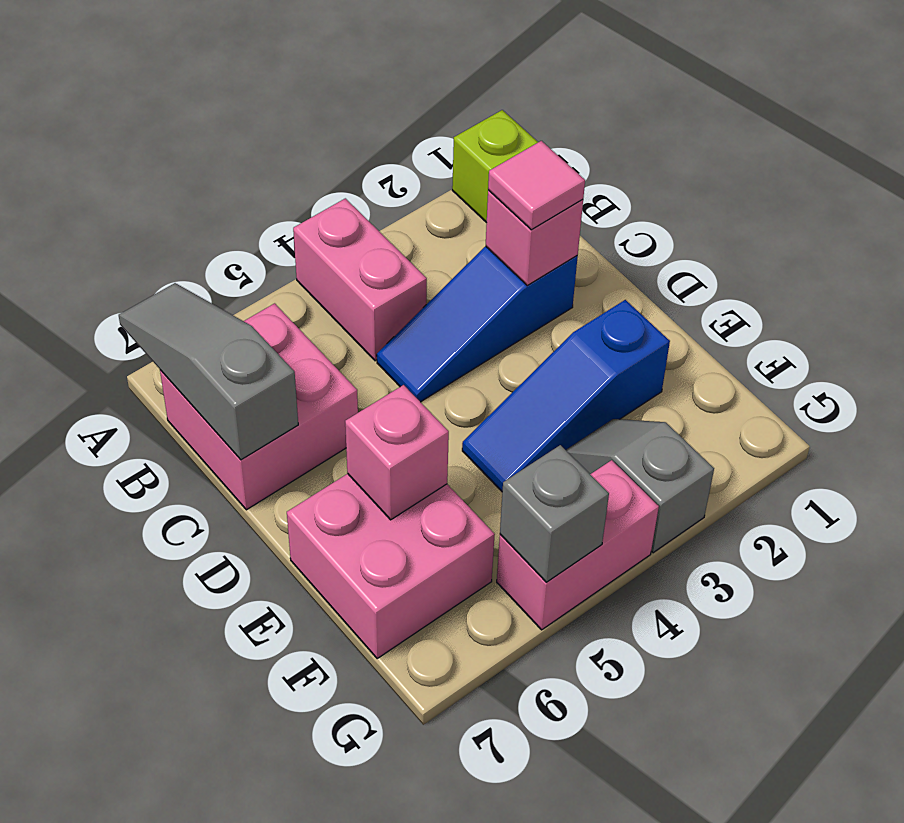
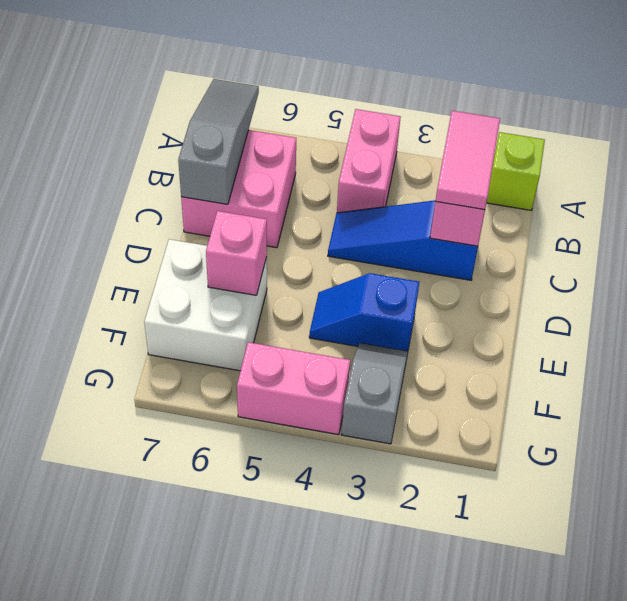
pink 1x1 tile [488,141,585,230] -> pink 1x2 tile [436,111,500,210]
blue 1x3 slope [462,300,670,491] -> blue 1x2 slope [309,273,419,351]
pink 2x2 brick [287,474,495,658] -> white 2x2 brick [144,239,267,371]
grey 1x1 brick [500,445,609,582] -> none

